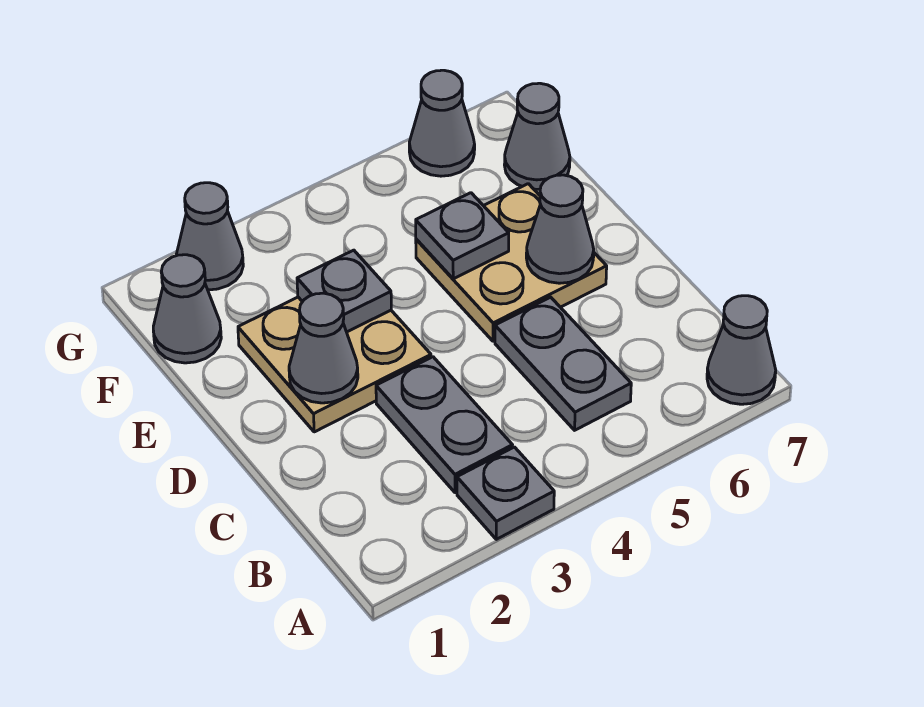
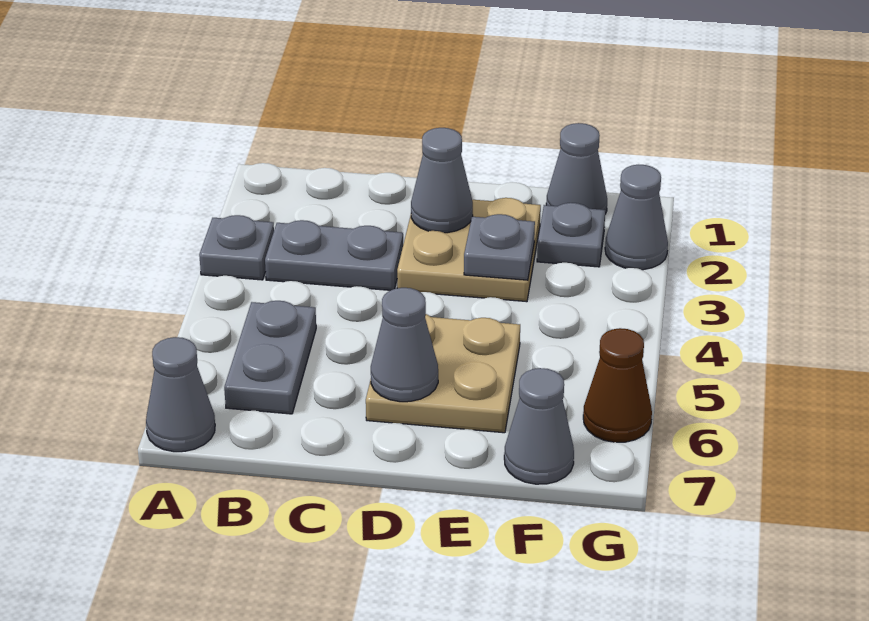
grey 1x2 plate [495,297,631,430] -> grey 1x2 plate turned to [224,301,316,414]
grey 1x1 plate [416,193,509,279] -> grey 1x1 plate moved to [537,203,605,267]
grey 1x1 cone [409,70,475,176] -> brown 1x1 cone [583,328,652,442]

